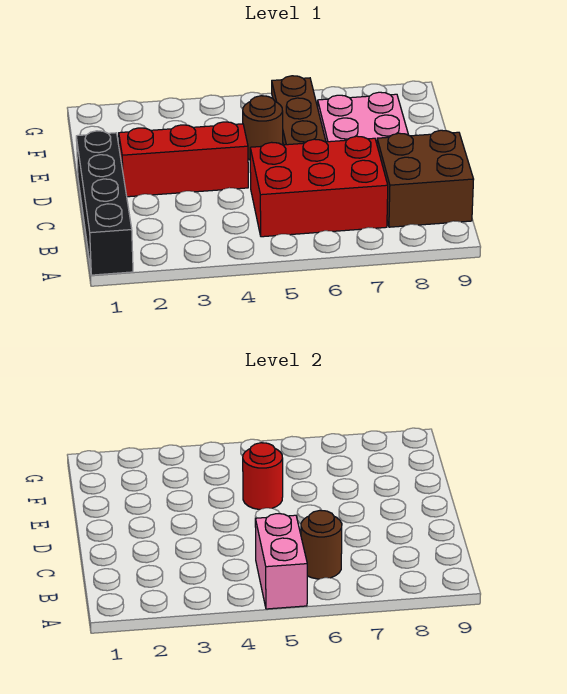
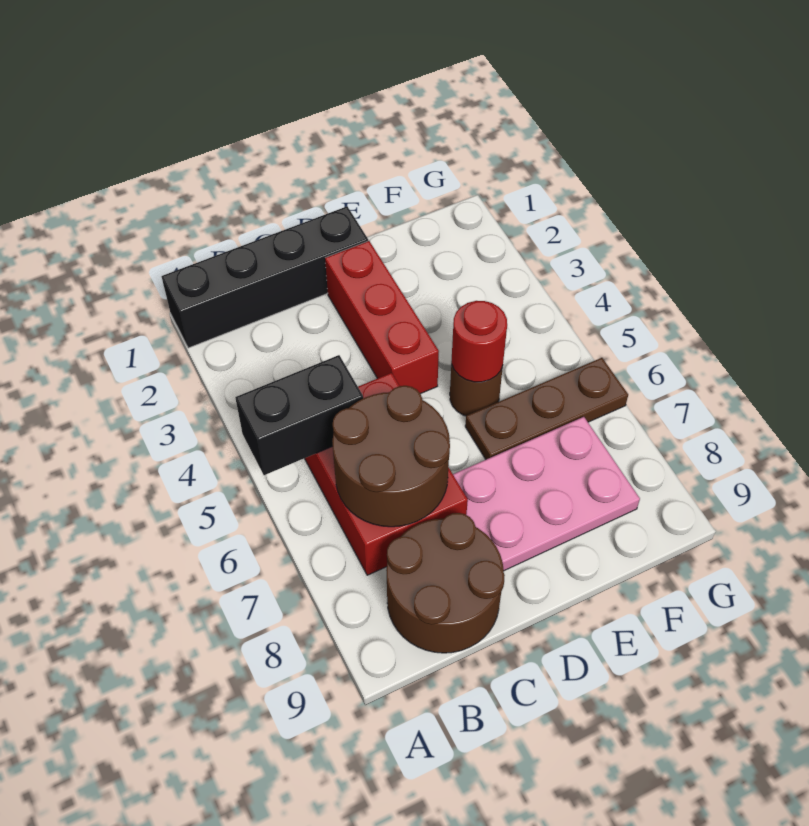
pink 1x2 brick [255,514,307,609] -> black 1x2 brick [235,355,363,475]
brown 1x1 round brick [301,510,342,579] -> brown 2x2 round brick [332,386,450,527]
brown 2x2 brick [377,130,474,227] -> brown 2x2 round brick [386,513,505,653]

